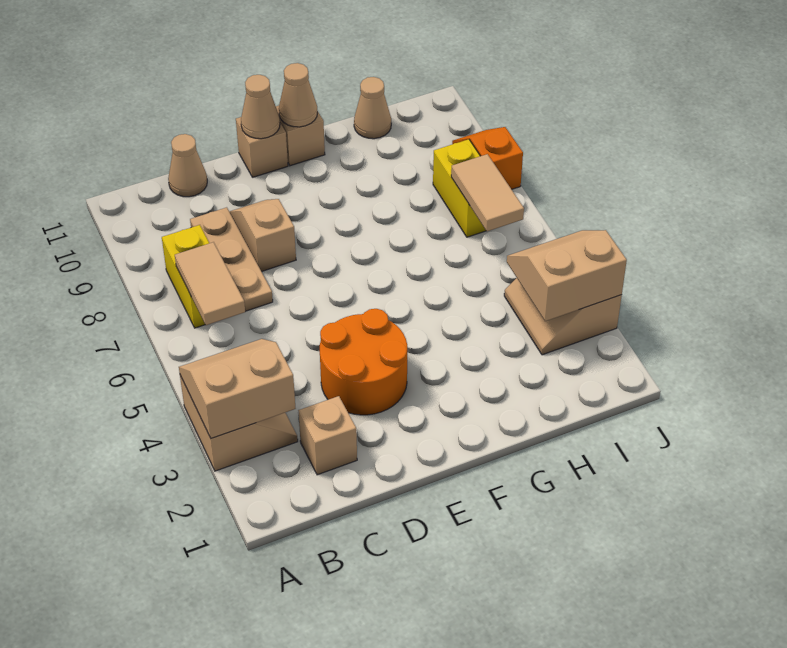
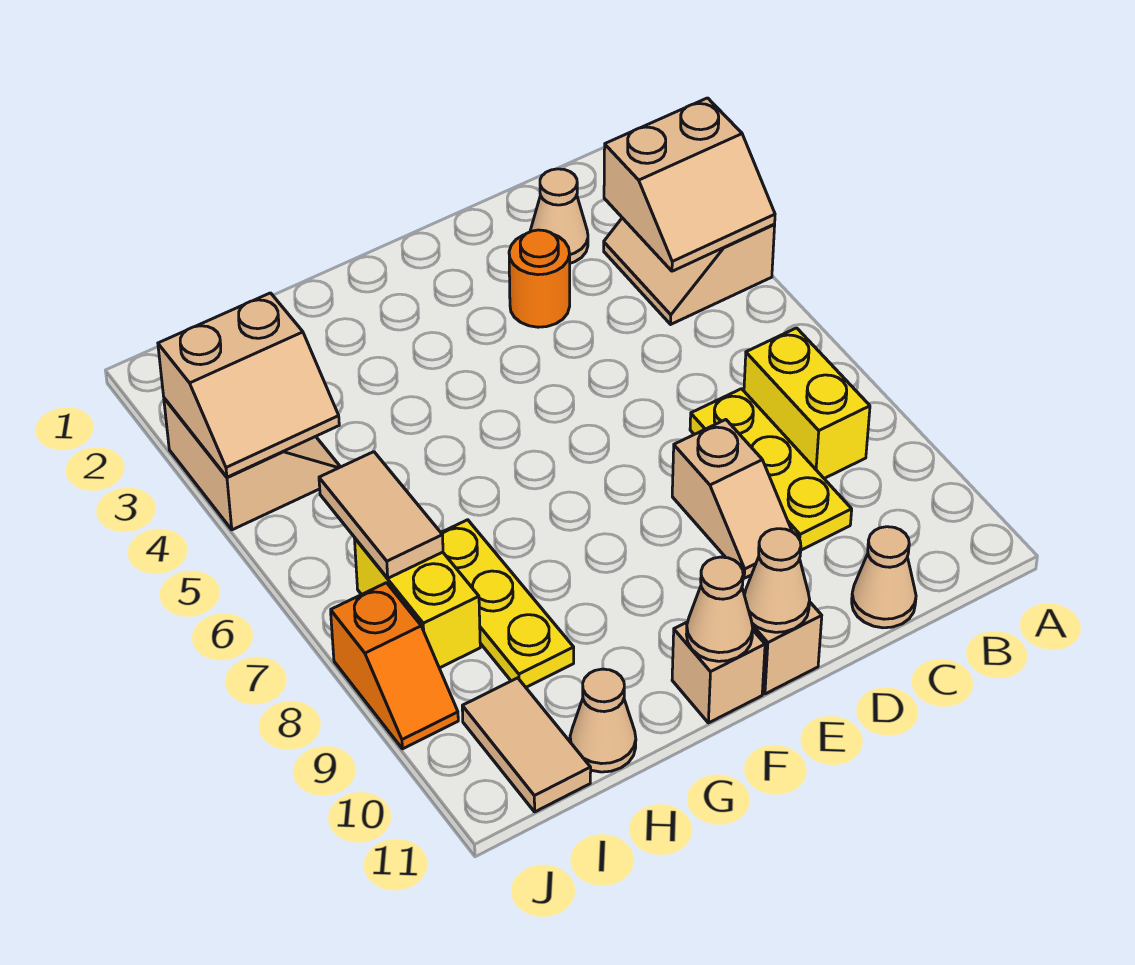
tan 1x2 tile [175,242,245,325] -> tan 1x2 tile moved to [462,678,591,812]
tan 1x1 brick [298,396,357,475] -> tan 1x1 cone [530,169,588,263]
tan 1x3 plate [190,207,273,311] -> yellow 1x3 plate [690,389,852,550]
orange 2x2 round brick [320,309,407,415] -> orange 1x1 round brick [509,230,570,327]
none -> yellow 1x3 plate [441,520,574,687]

